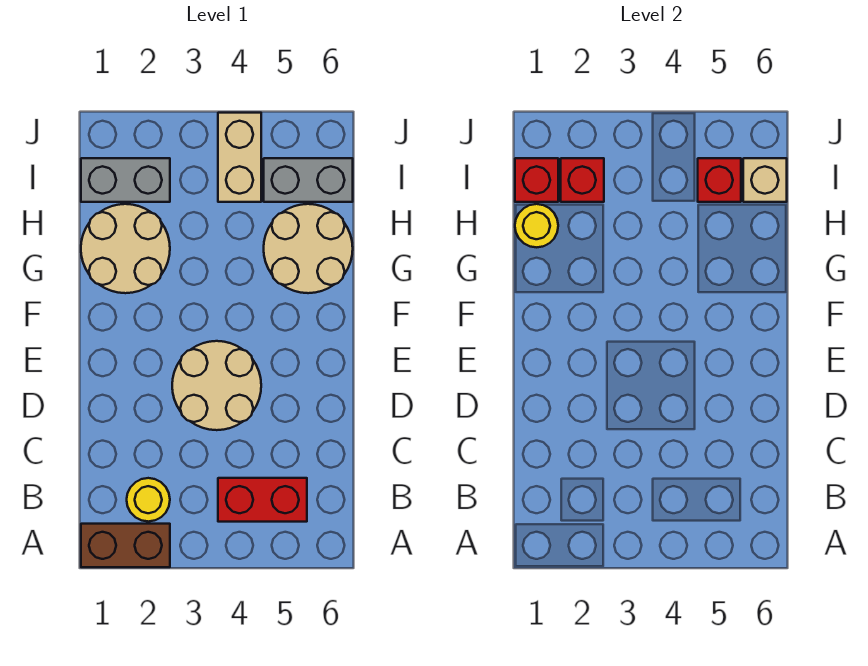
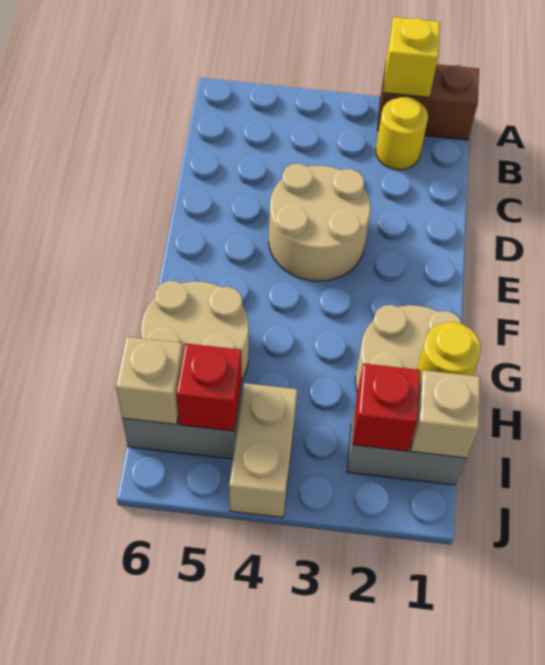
none -> yellow 1x1 brick [383,17,440,97]
red 1x2 brick [218,478,307,522] -> none
red 1x1 brick [515,158,558,202] -> tan 1x1 brick [411,370,480,458]

